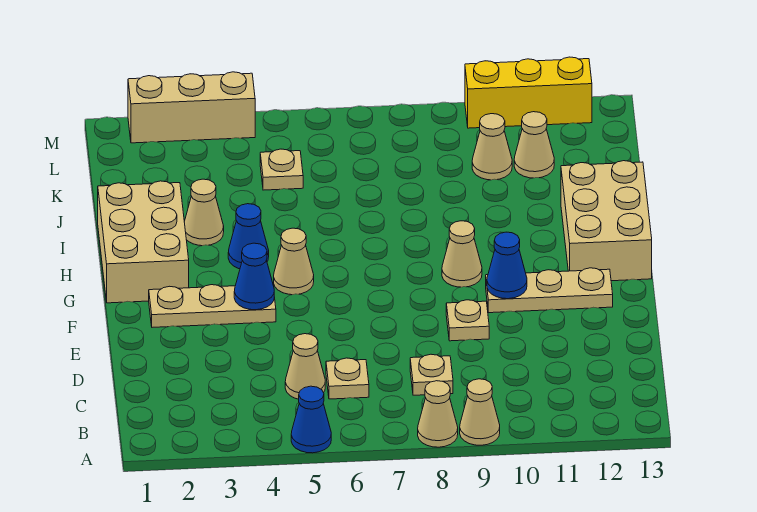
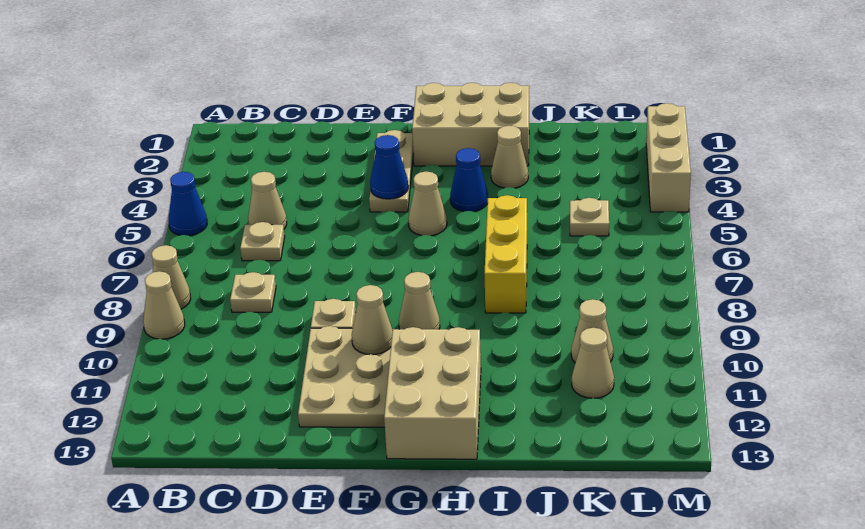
tan 1x3 plate [486,268,613,313] -> tan 2x3 plate [298,326,395,427]
blue 1x1 cone [487,232,527,299] -> tan 1x1 cone [352,285,393,355]
tan 2x3 brick [561,161,652,281] -> tan 2x3 brick turned to [384,327,481,459]
yellow 1x3 brick [465,57,592,128] -> yellow 1x3 brick moved to [484,195,527,313]

